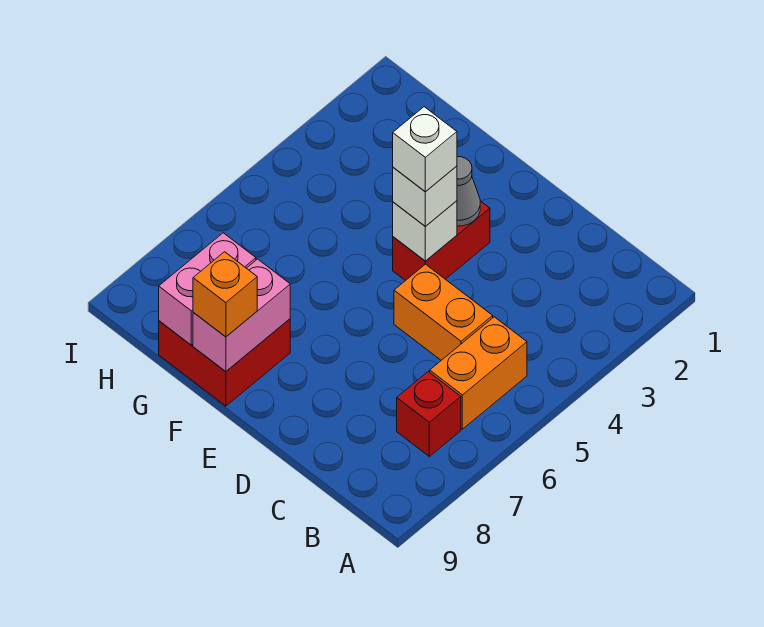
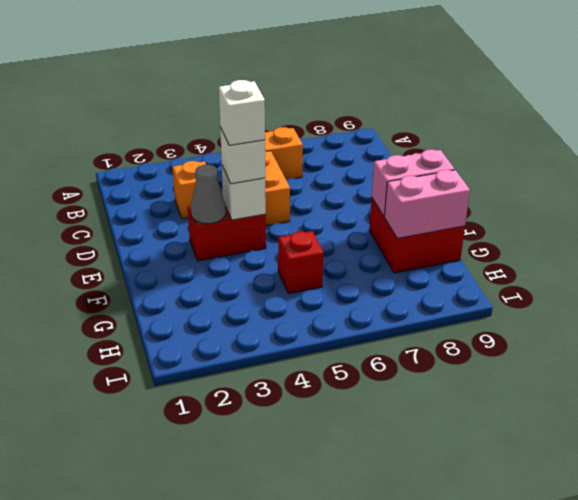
red 1x1 brick [397,372,461,456] -> red 1x1 brick moved to [278,231,324,294]
orange 1x1 brick [193,252,257,337] -> orange 1x1 brick moved to [172,161,206,218]

